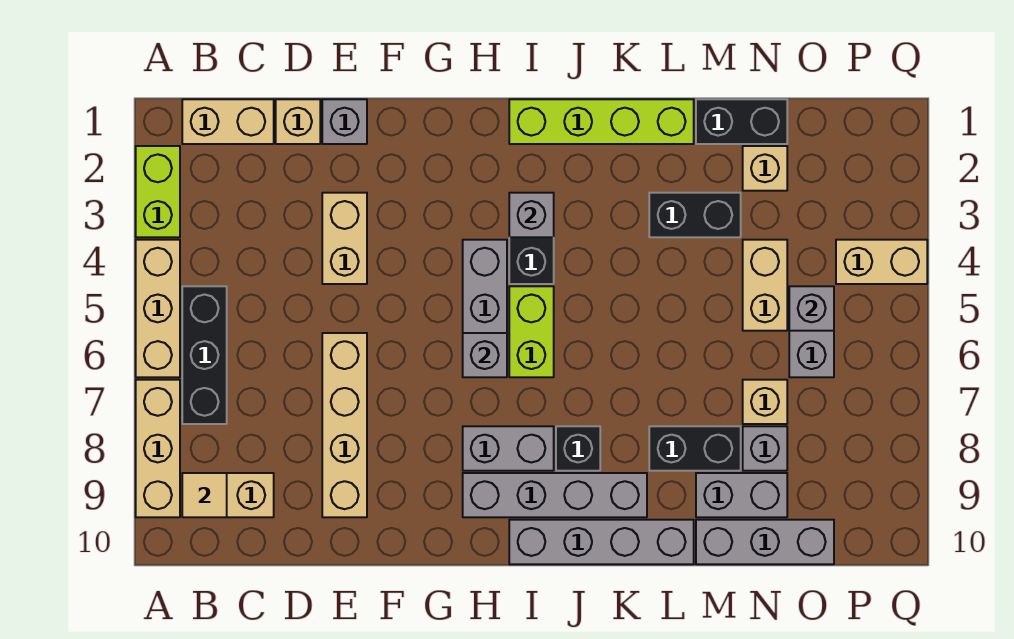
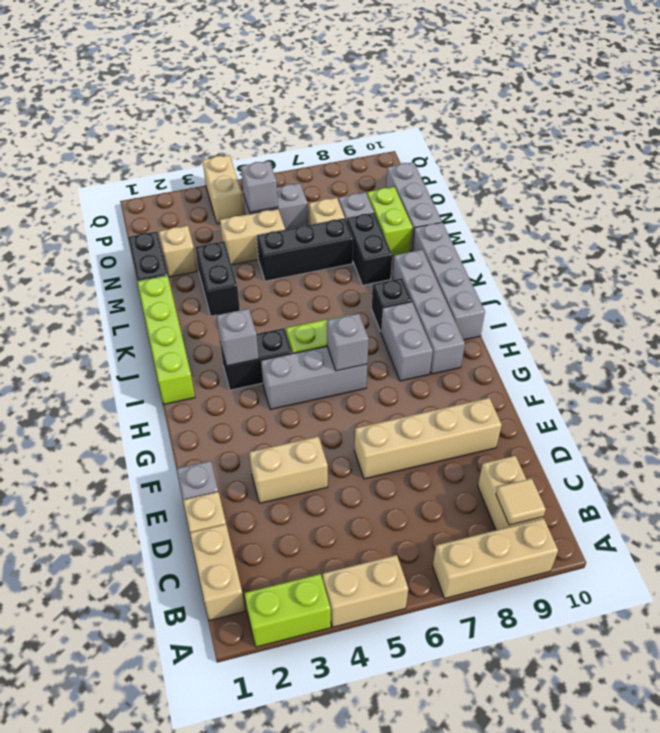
tan 1x3 brick [136,240,180,377] -> tan 1x2 brick [323,555,408,627]
black 1x3 brick [182,286,227,424] -> black 1x3 brick moved to [257,218,353,281]
grey 1x2 brick [696,473,787,517] -> lime 1x2 brick [367,187,413,256]

